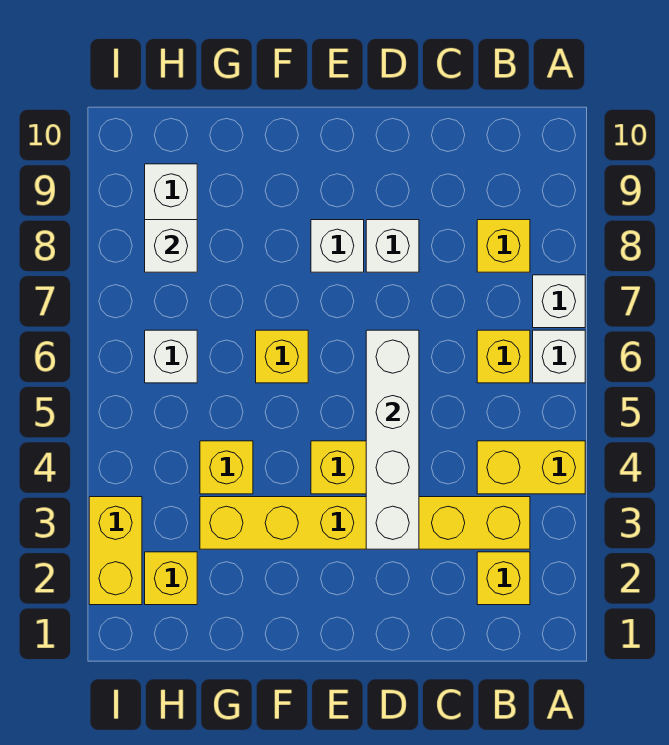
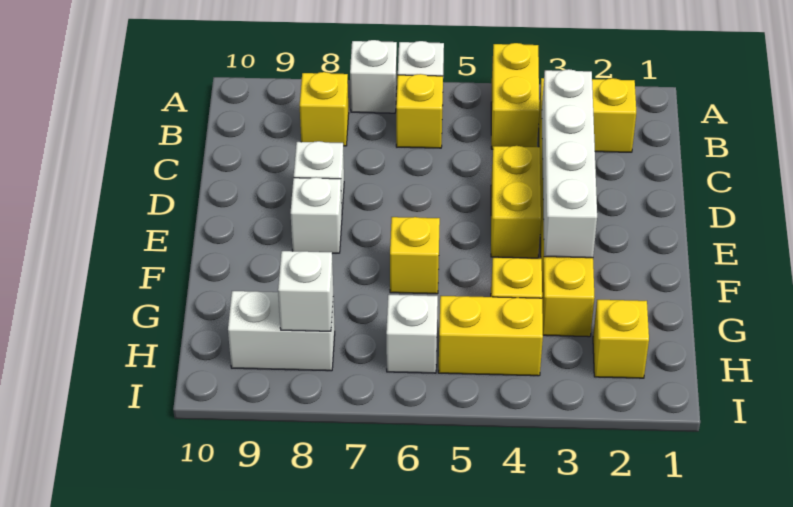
white 1x4 brick [366,330,419,549] -> white 1x4 brick turned to [542,69,597,258]
yellow 1x2 brick [89,497,142,605] -> yellow 1x2 brick moved to [438,296,543,376]

